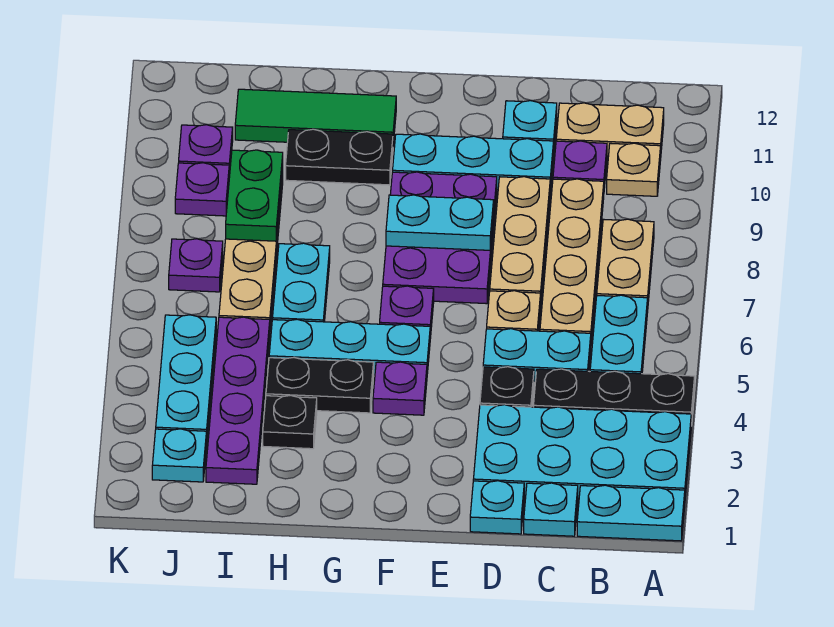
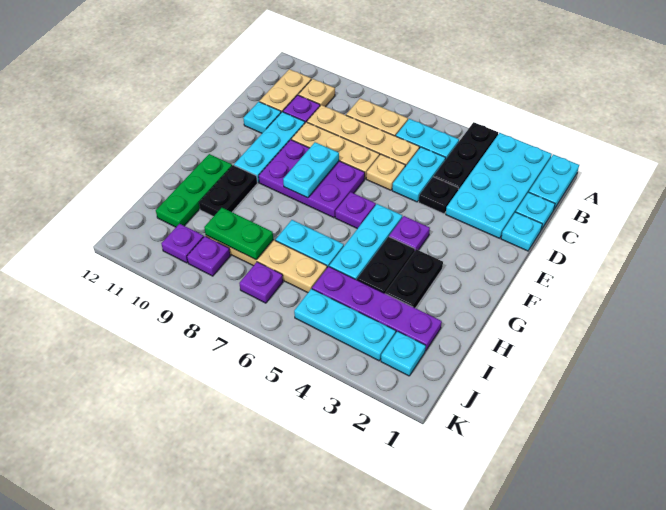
green 1x3 tile [235,89,396,143] -> green 1x3 plate [156,154,232,227]
black 1x1 plate [263,395,317,449] -> black 1x2 plate [385,249,443,308]

